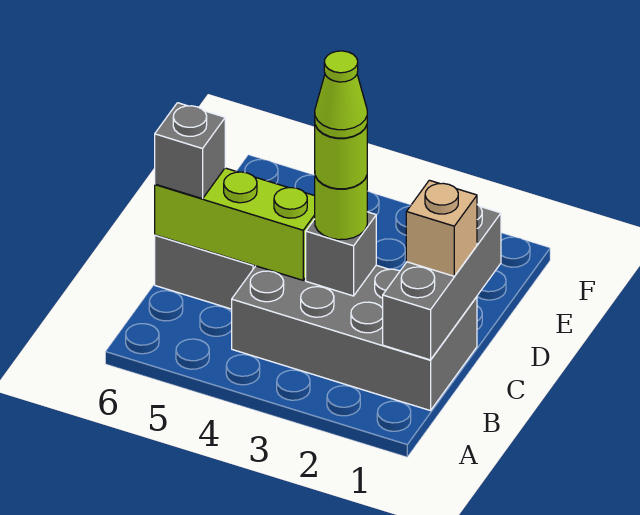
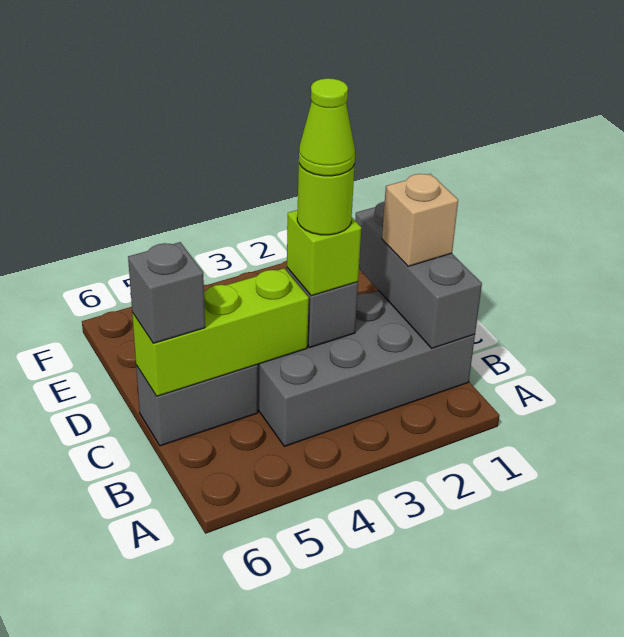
lime 1x1 round brick [315,176,367,240] -> lime 1x1 brick [287,210,361,296]

